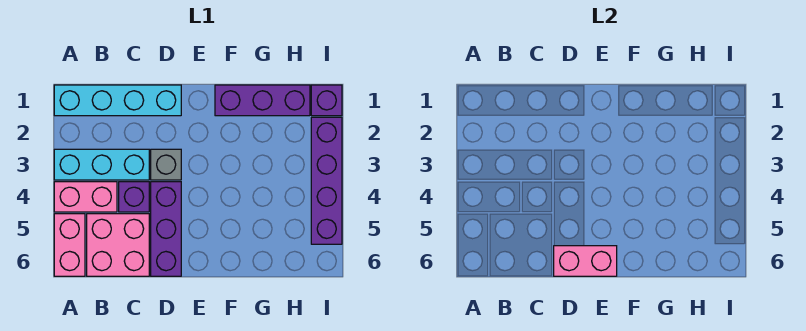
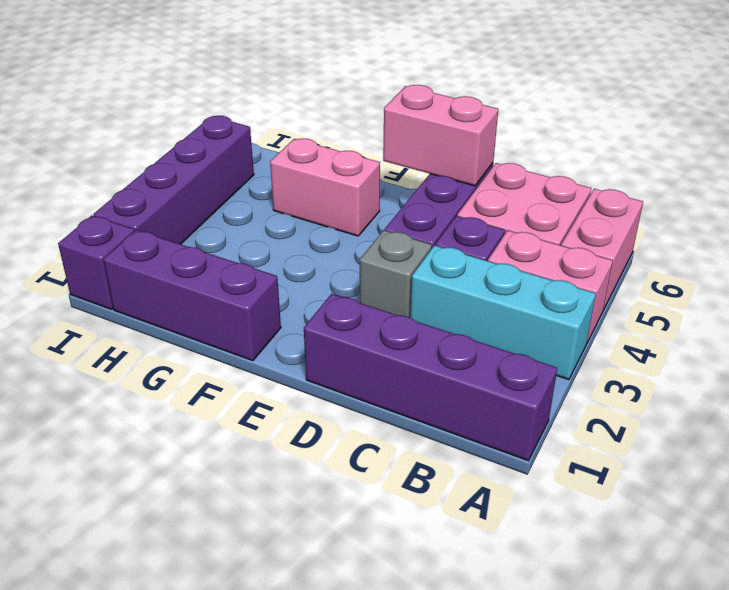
cyan 1x4 brick [54,85,181,116] -> purple 1x4 brick [304,294,557,461]
none -> pink 1x2 brick [270,139,380,236]

